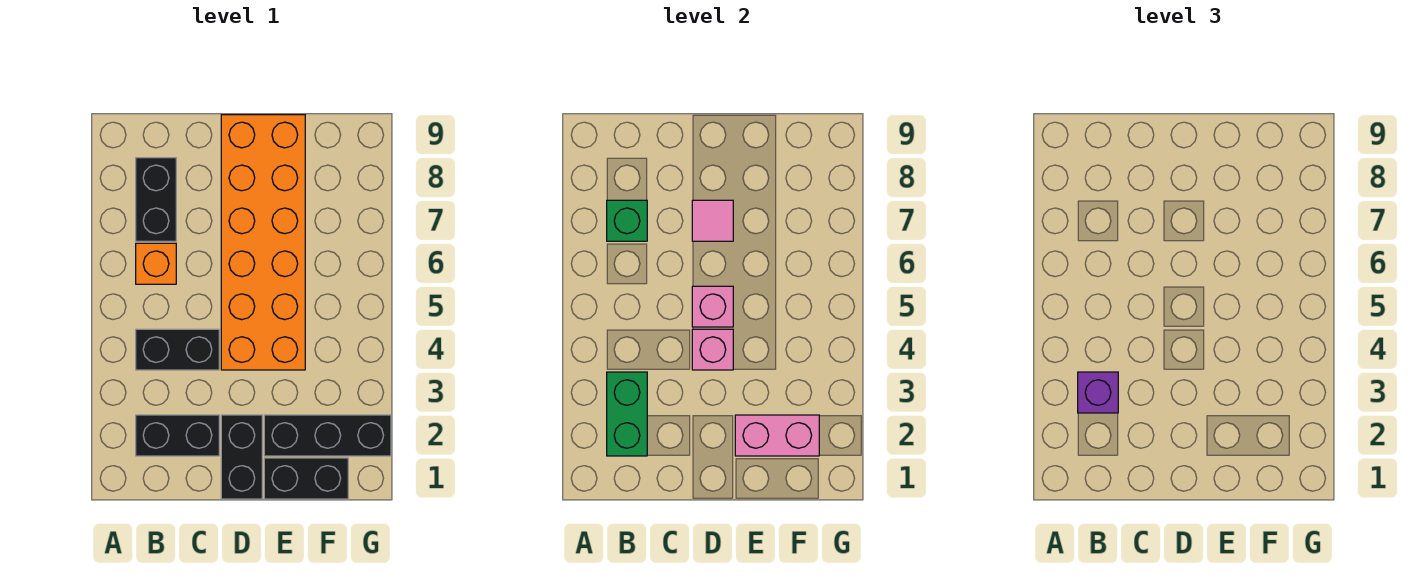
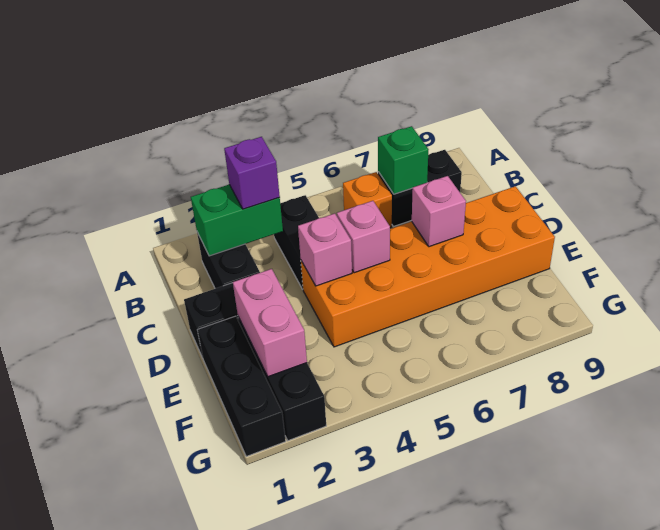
pink 1x1 tile [692,200,733,241] -> pink 1x1 brick [412,176,466,247]
black 1x2 brick [264,458,348,499] -> black 1x3 brick [198,316,286,457]

